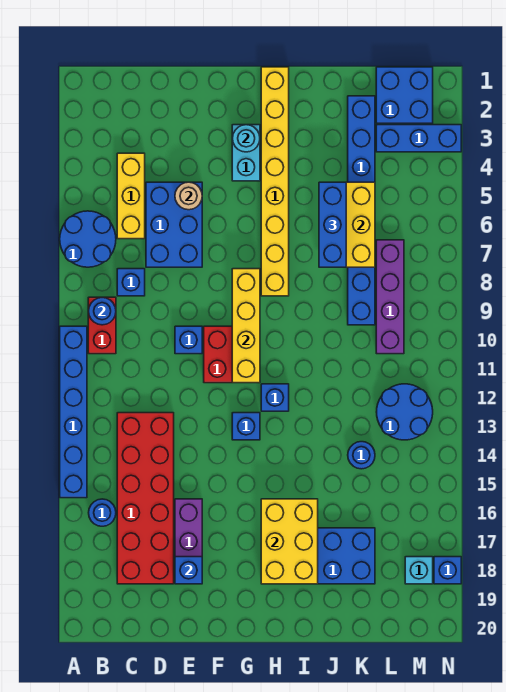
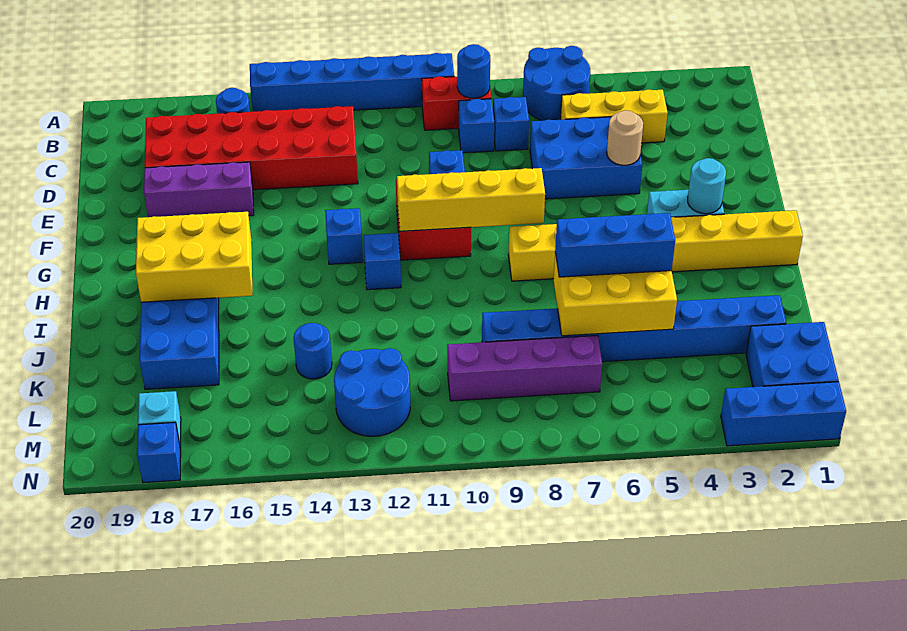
blue 1x1 brick [175,557,202,584] -> blue 1x1 brick moved to [459,99,494,153]
blue 1x3 brick [376,125,461,152] -> blue 1x3 brick turned to [721,382,846,446]

